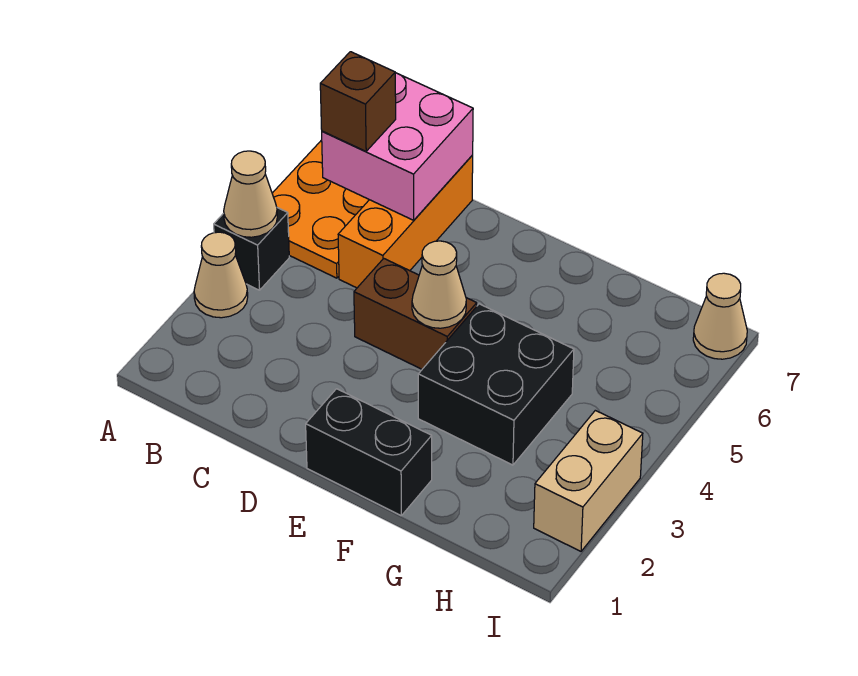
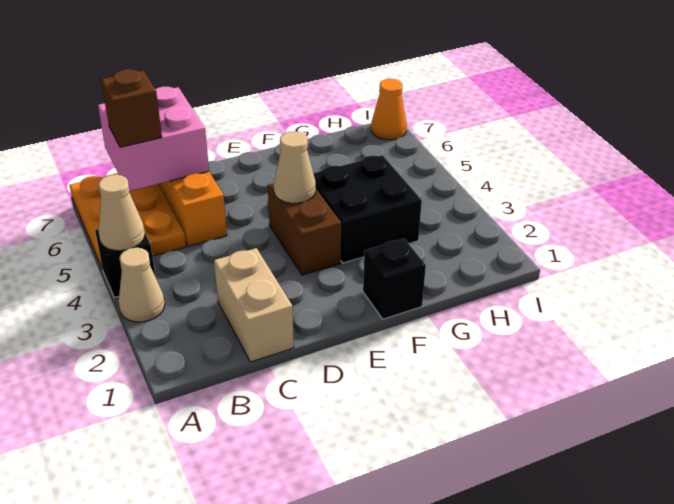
brown 1x2 brick [354,259,477,369] -> brown 1x2 brick turned to [268,183,341,275]
black 1x2 brick [306,389,432,515] -> black 1x1 brick [363,239,426,319]
tan 1x2 brick [534,410,643,551] -> tan 1x2 brick moved to [214,248,294,362]
tan 1x1 cone [693,273,747,359] -> orange 1x1 cone [371,79,407,140]

